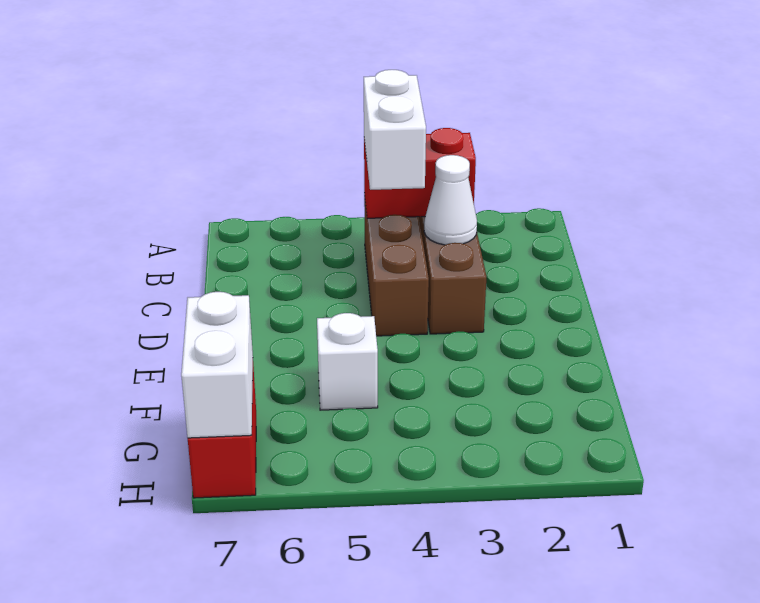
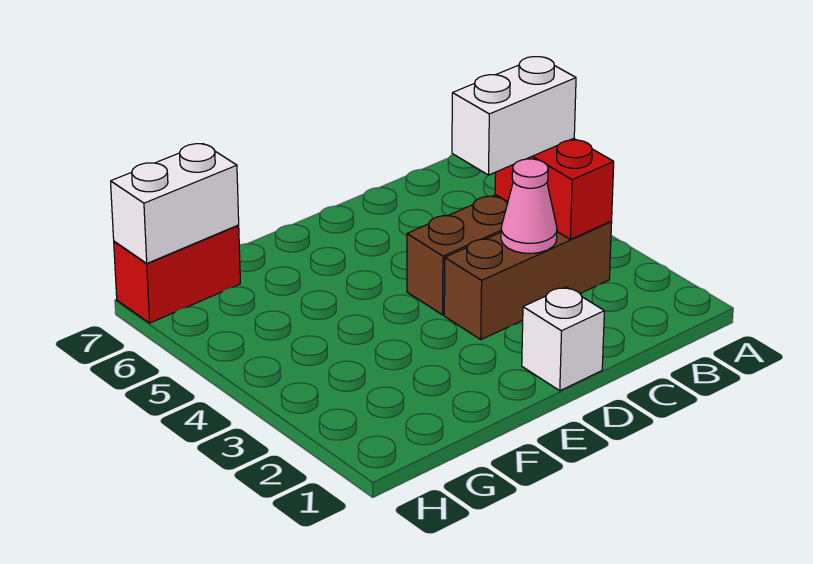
white 1x1 cone [424,155,477,245] -> pink 1x1 cone [501,159,557,253]
white 1x1 brick [317,313,378,410] -> white 1x1 brick moved to [522,287,604,391]

